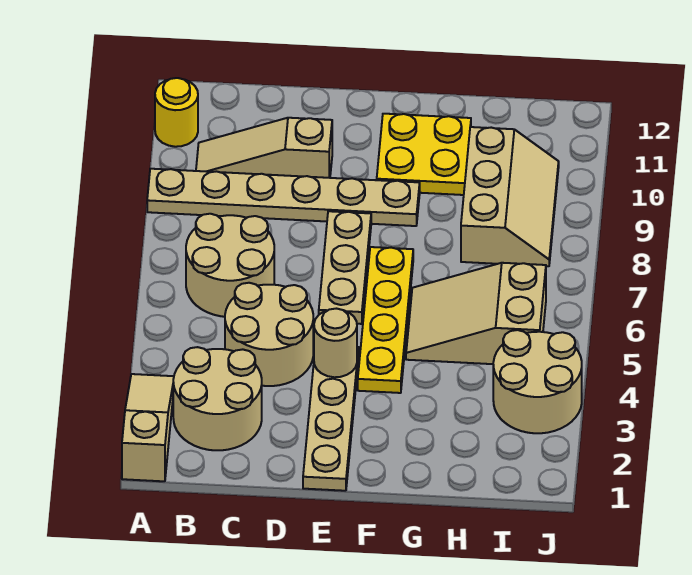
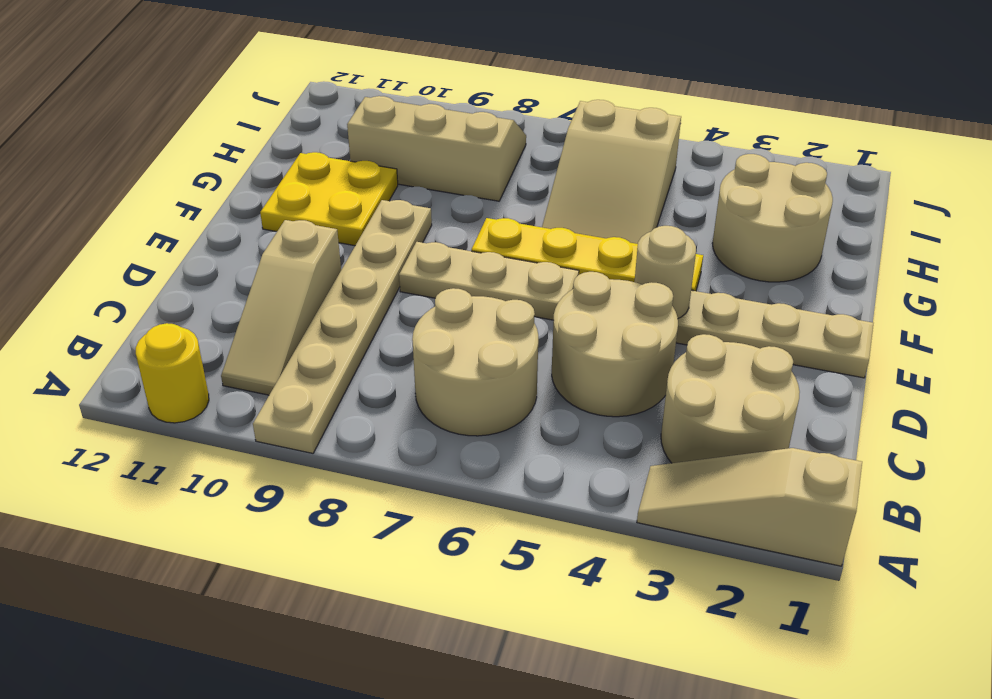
tan 2x2 round brick [493,330,582,433] -> tan 2x2 round brick moved to [712,154,833,282]

